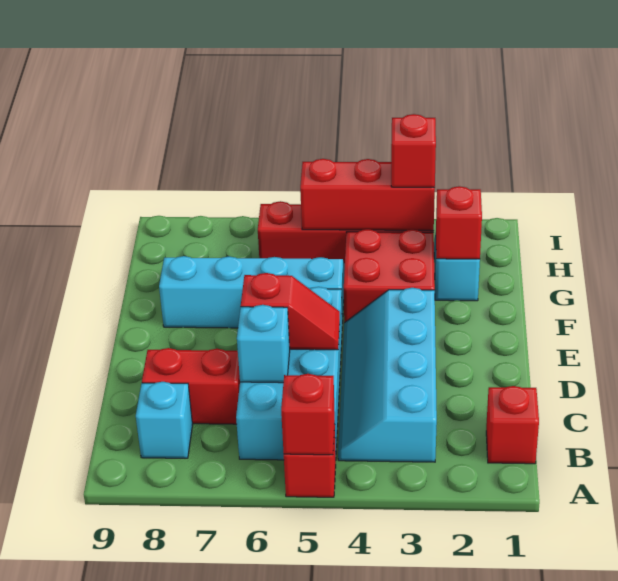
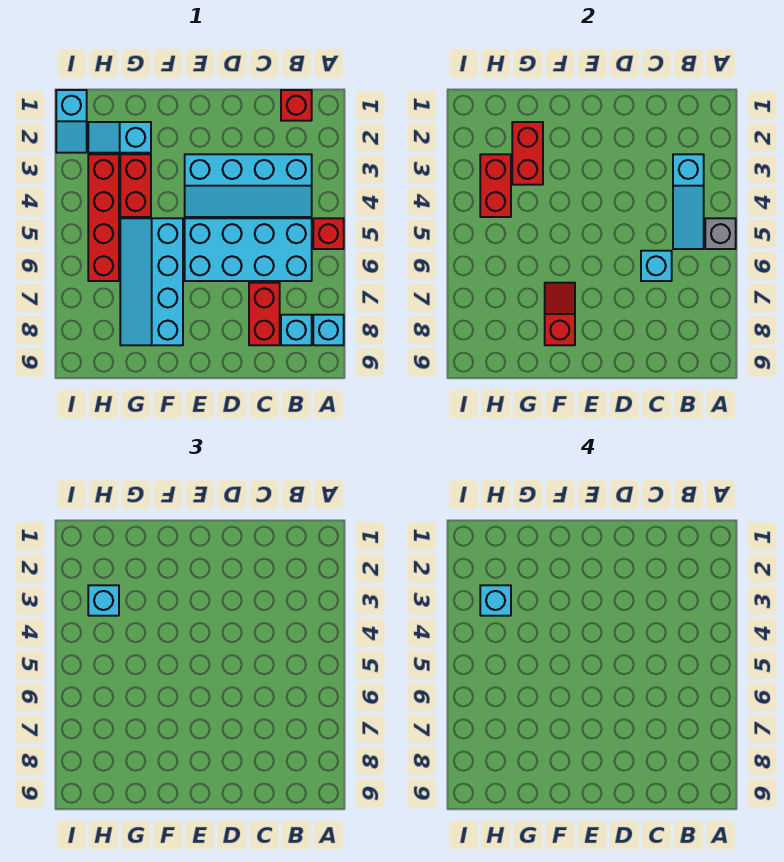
red 1x1 brick [281,374,335,455] -> grey 1x1 brick [705,218,736,249]
none -> cyan 1x1 brick [313,315,344,345]
none -> cyan 1x3 slope [673,154,704,249]
red 1x2 slope [241,273,340,350] -> red 1x2 slope moved to [545,283,575,345]
red 2x2 brick [344,229,435,323] -> red 1x2 brick [120,154,151,217]
red 1x1 brick [436,186,482,259] -> red 1x2 brick [512,122,543,185]
red 1x3 brick [300,159,435,231] -> red 1x2 brick [480,154,511,217]
red 1x1 brick [391,114,436,187] -> cyan 1x1 brick [88,585,119,616]
none -> cyan 1x1 brick [480,585,511,616]
none -> cyan 1x2 slope [56,90,87,153]

